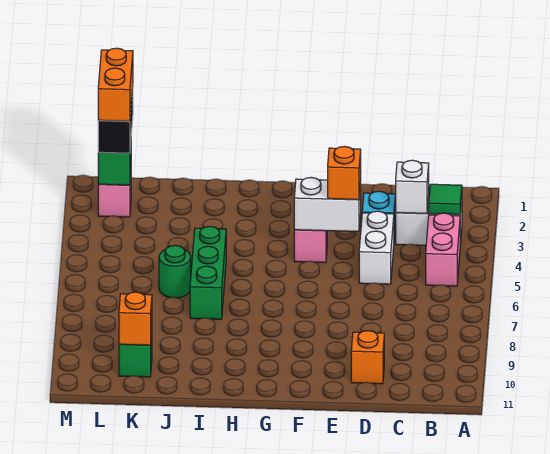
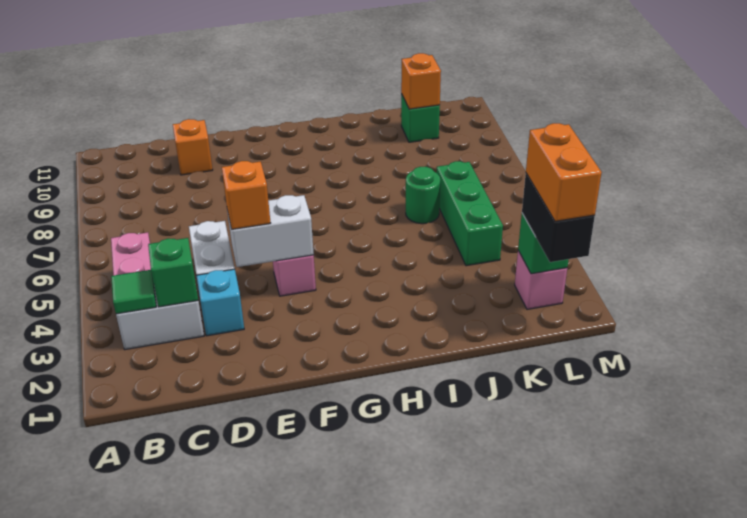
white 1x1 brick [396,160,429,213] -> green 1x1 brick [148,238,198,307]
green 1x3 brick [190,227,226,319] -> green 1x3 brick moved to [437,161,503,266]

